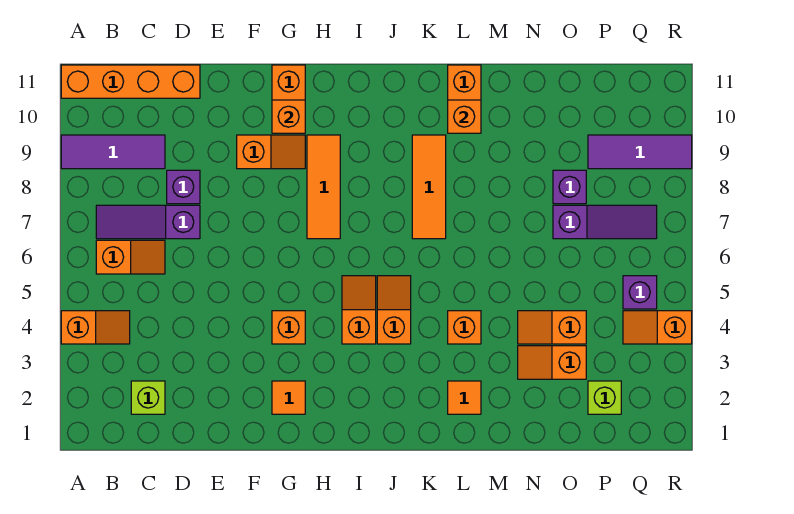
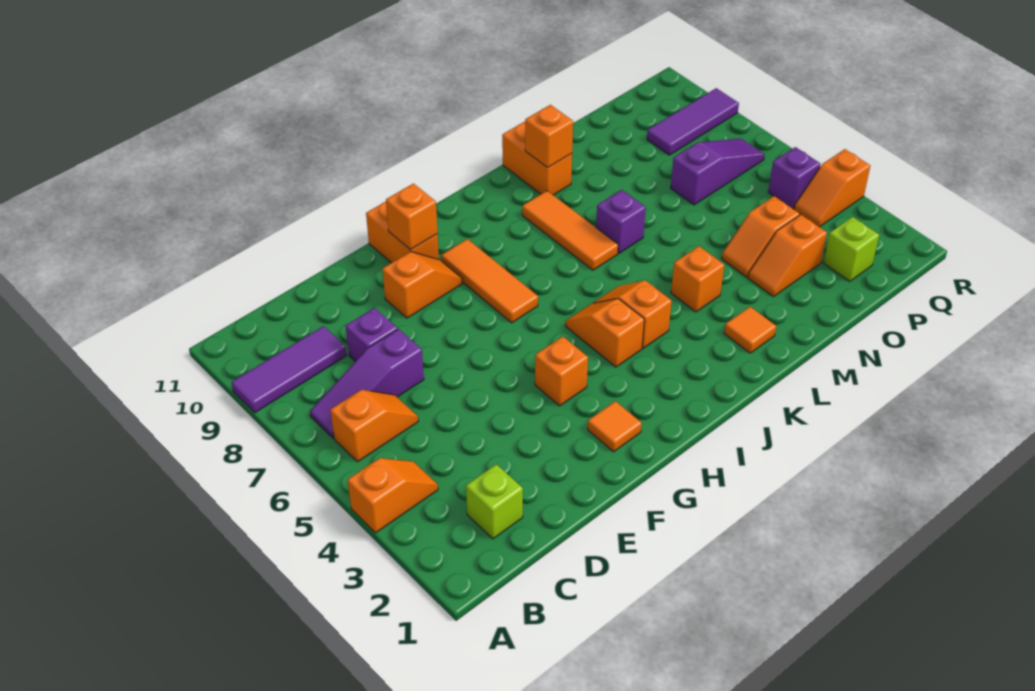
orange 1x4 brick [61,65,200,98] -> none
purple 1x1 brick [553,170,586,204] -> purple 1x1 brick moved to [596,190,646,253]

